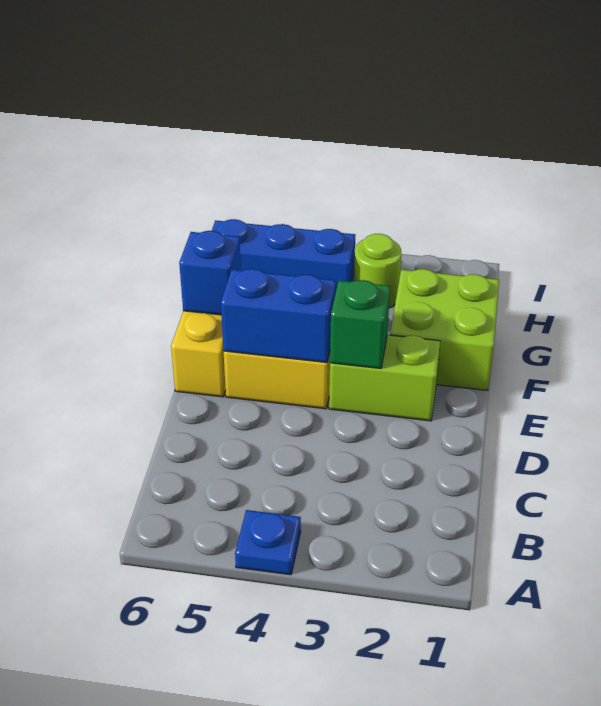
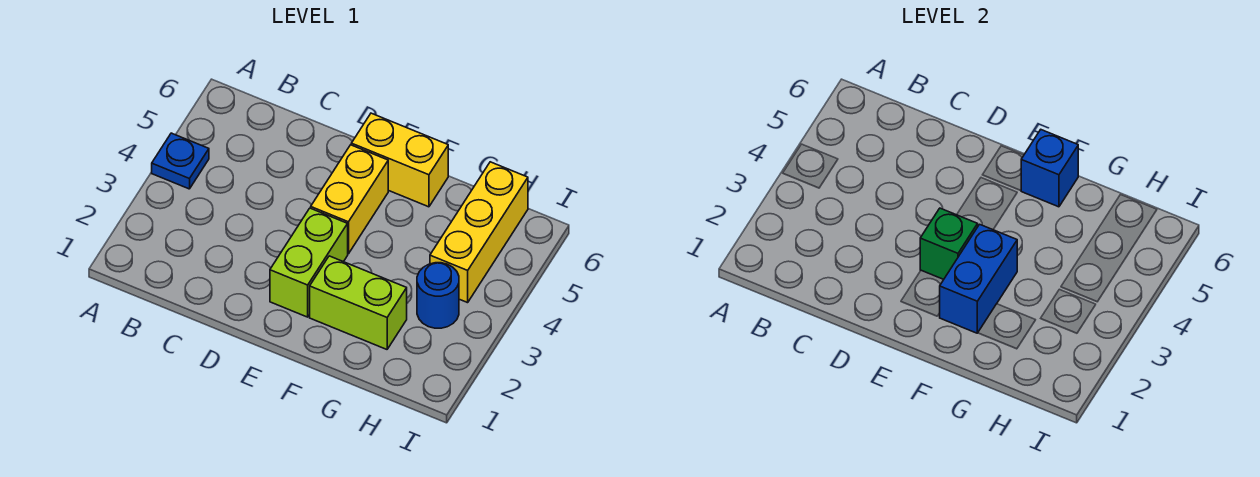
blue 1x2 brick [221,269,336,363] -> blue 1x2 brick moved to [940,224,1017,333]
lime 2x2 brick [390,269,499,390] -> lime 1x2 brick [310,256,407,349]
lime 1x1 round brick [354,234,401,308] -> blue 1x1 round brick [417,263,459,328]
blue 1x3 brick [212,219,355,289] -> yellow 1x3 brick [430,162,528,303]

